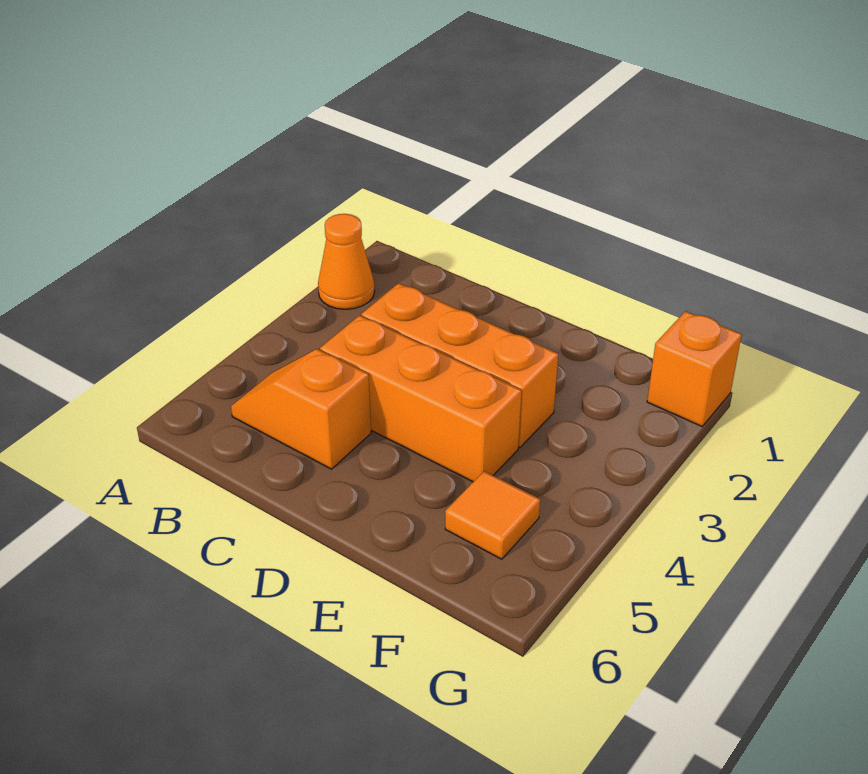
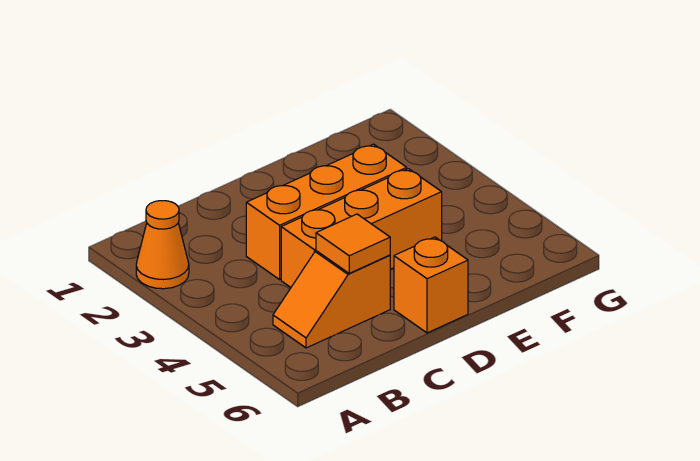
orange 1x1 tile [445,471,540,559] -> orange 1x1 tile moved to [316,214,390,273]
orange 1x1 brick [647,311,742,426] -> orange 1x1 brick moved to [394,237,468,333]

